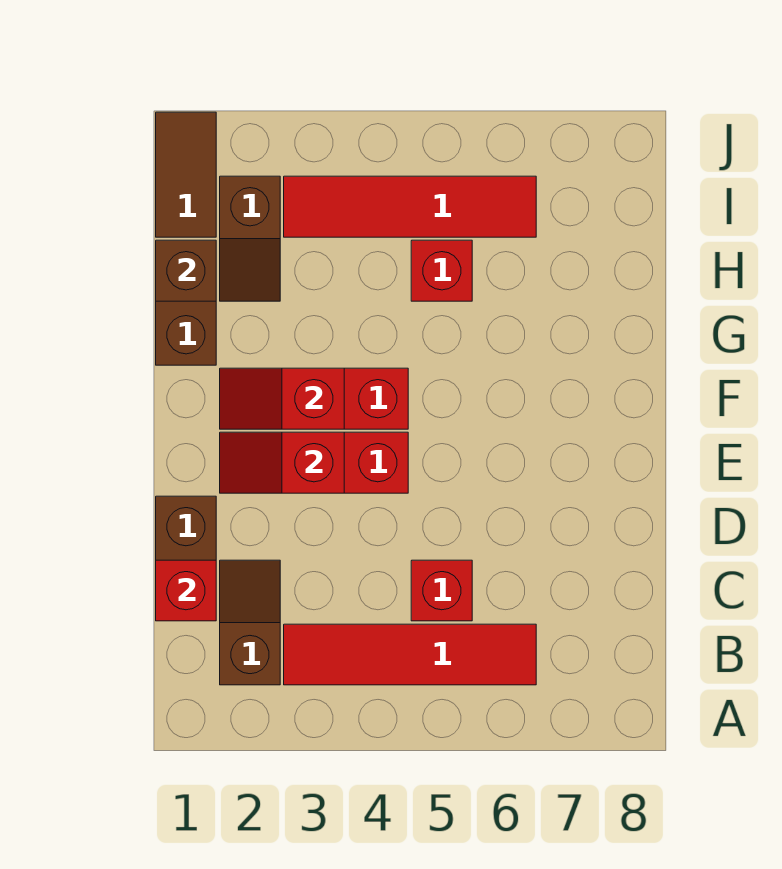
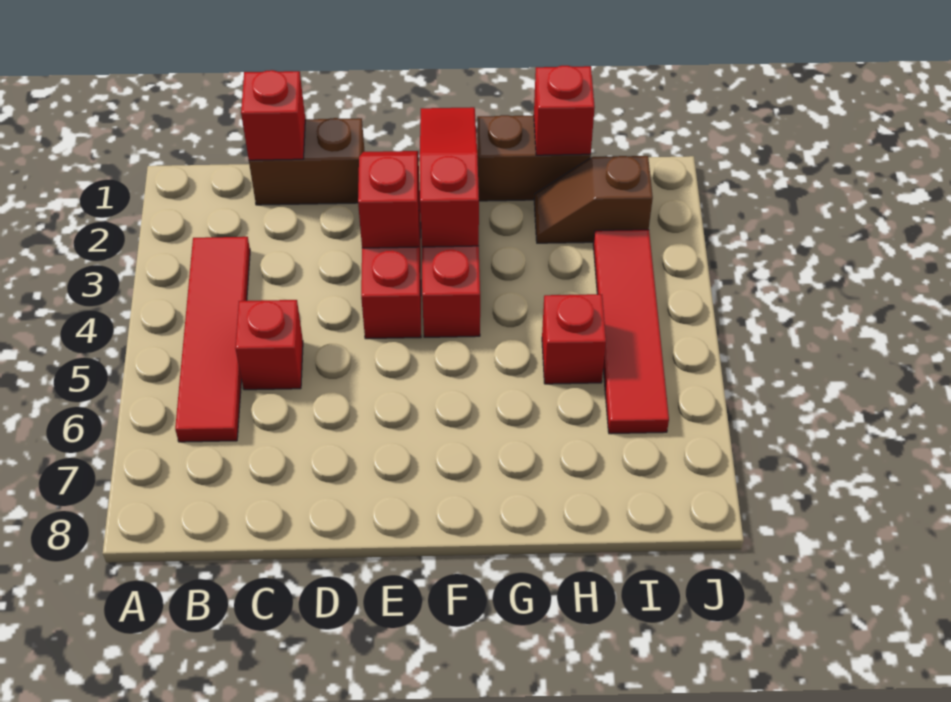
brown 1x2 slope [220,560,280,685] -> none
red 1x2 slope [220,368,344,429] -> red 1x3 slope [420,107,479,247]
brown 1x1 brick [156,240,216,301] -> red 1x1 brick [534,66,595,155]
brown 1x2 tile [156,112,216,237] -> none

